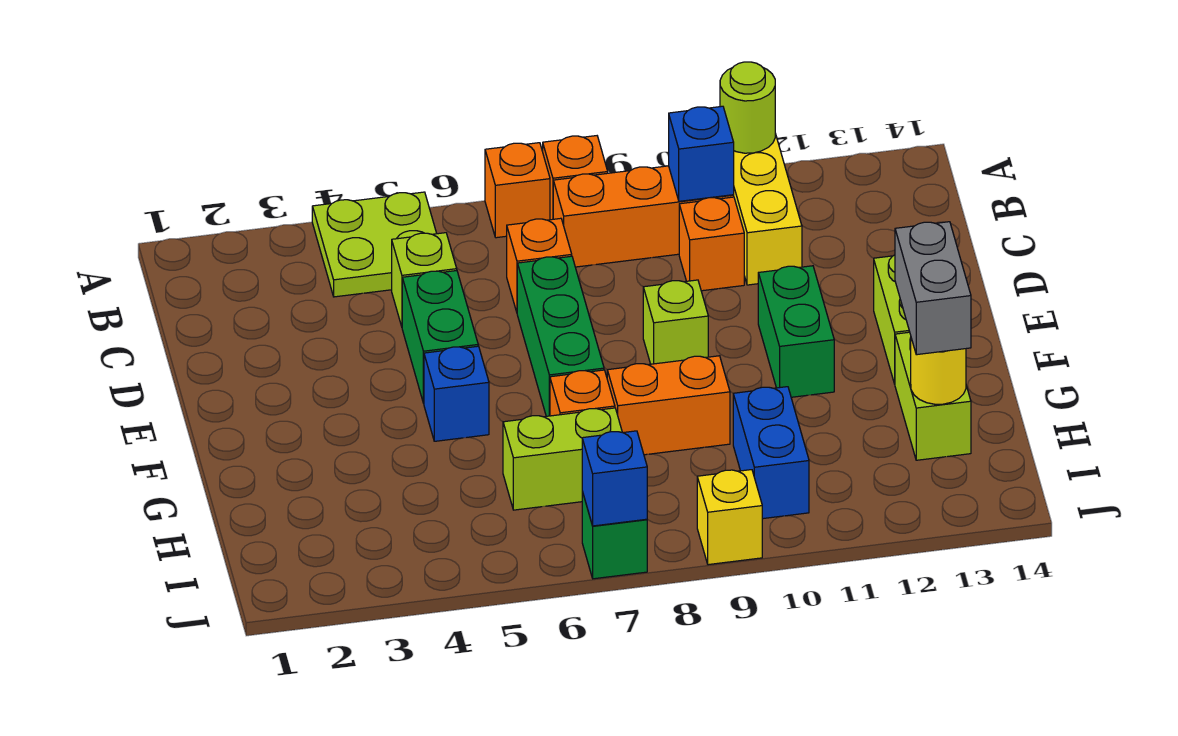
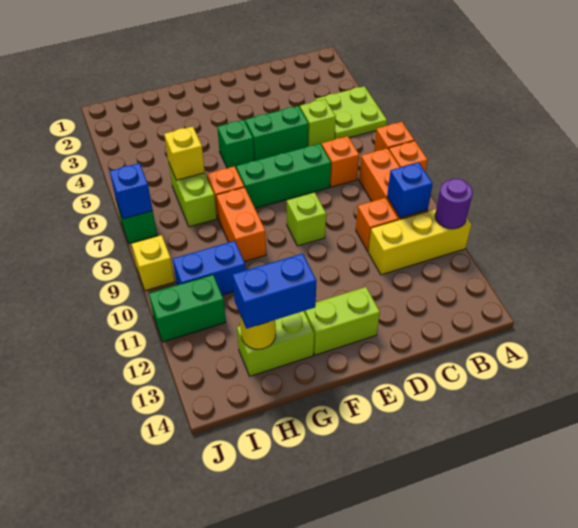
lime 1x1 round brick [720,62,775,153] -> purple 1x1 round brick [435,179,473,229]
green 1x2 brick [758,266,834,397] -> green 1x2 brick moved to [149,275,226,342]
blue 1x1 brick [424,346,489,441] -> green 1x1 brick [217,120,254,168]
grey 1x2 brick [895,222,971,355] -> blue 1x2 brick [232,254,317,329]
none -> yellow 1x1 brick [164,127,205,180]

